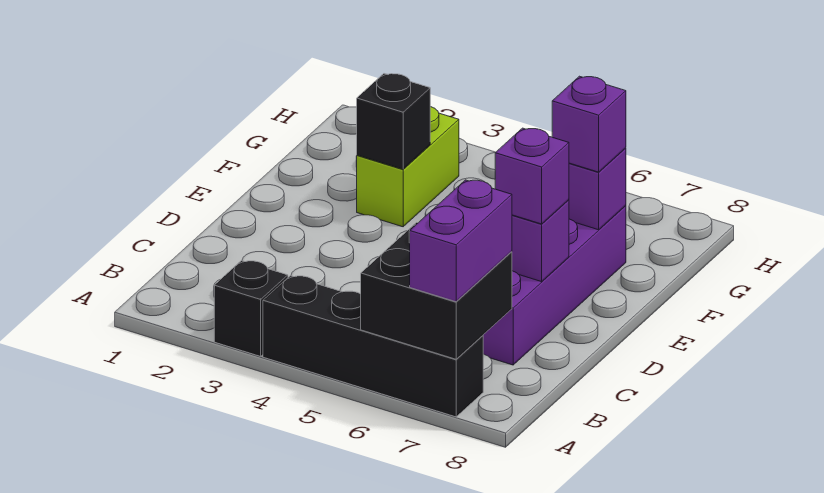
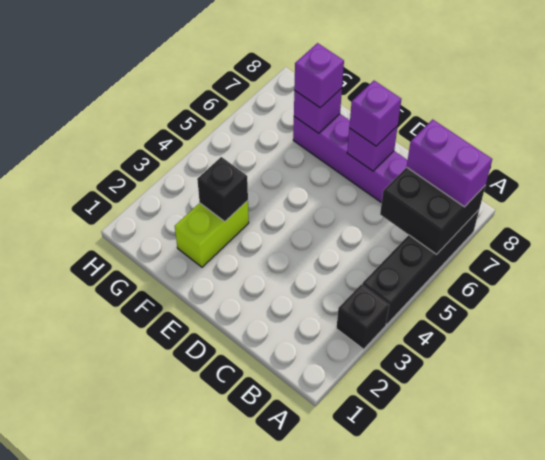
lime 1x2 brick [356,107,459,227] -> lime 1x2 brick turned to [175,201,249,267]

